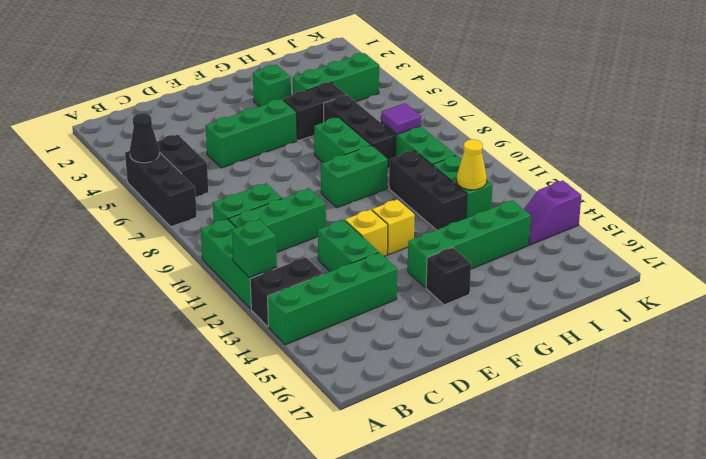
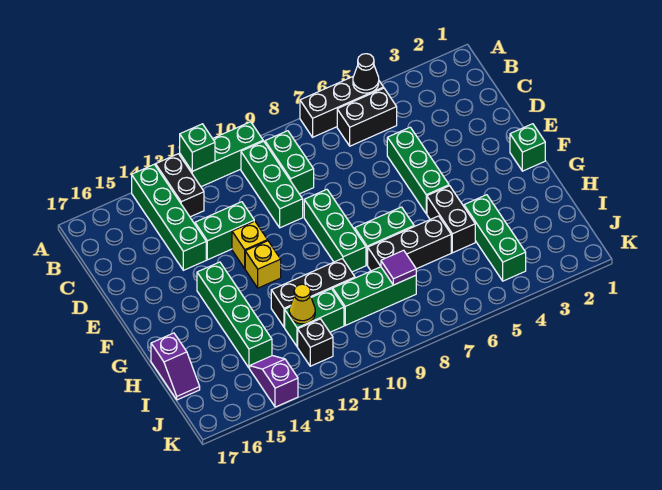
green 1x2 brick [321,145,388,208] -> green 1x3 brick [304,189,366,272]
black 1x1 brick [426,247,471,305] -> black 1x1 brick moved to [298,319,333,366]
green 1x1 brick [253,65,291,107] -> green 1x1 brick moved to [510,124,545,171]
none -> purple 1x2 slope [151,333,200,400]

